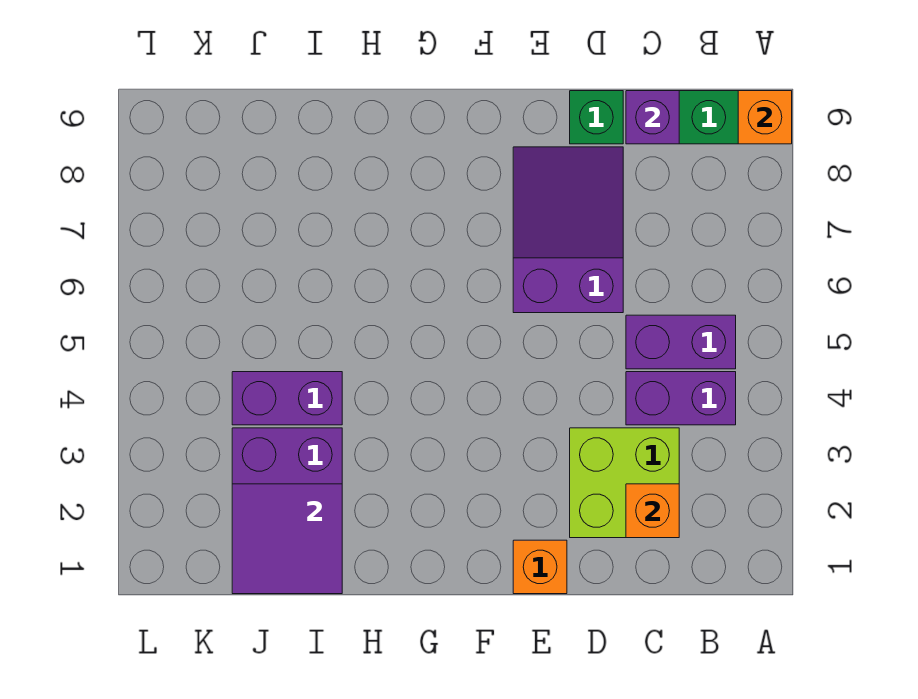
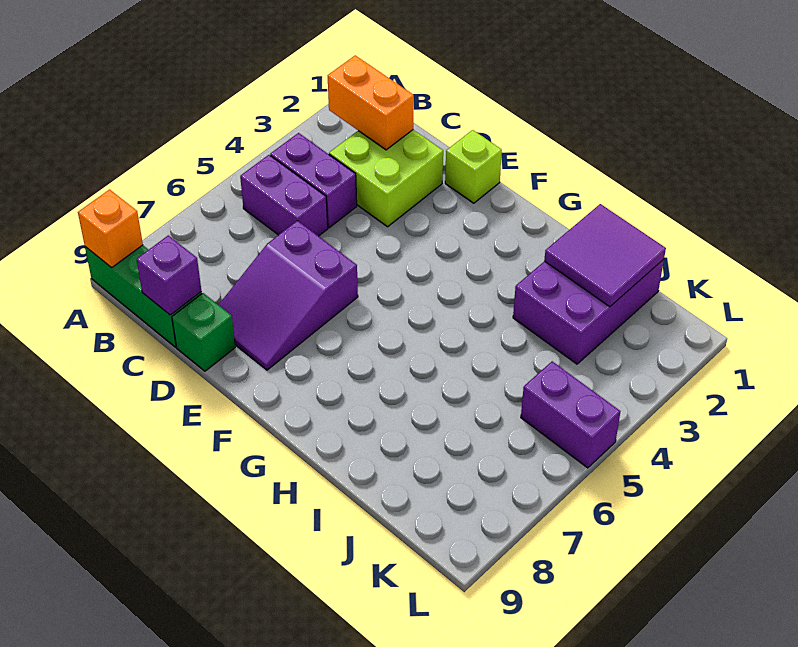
orange 1x1 brick [626,484,679,538] -> orange 1x2 brick [328,55,414,150]
orange 1x1 brick [513,540,567,594] -> lime 1x1 brick [445,130,502,203]
purple 1x2 brick [232,372,342,425] -> purple 1x2 brick moved to [521,361,620,468]

